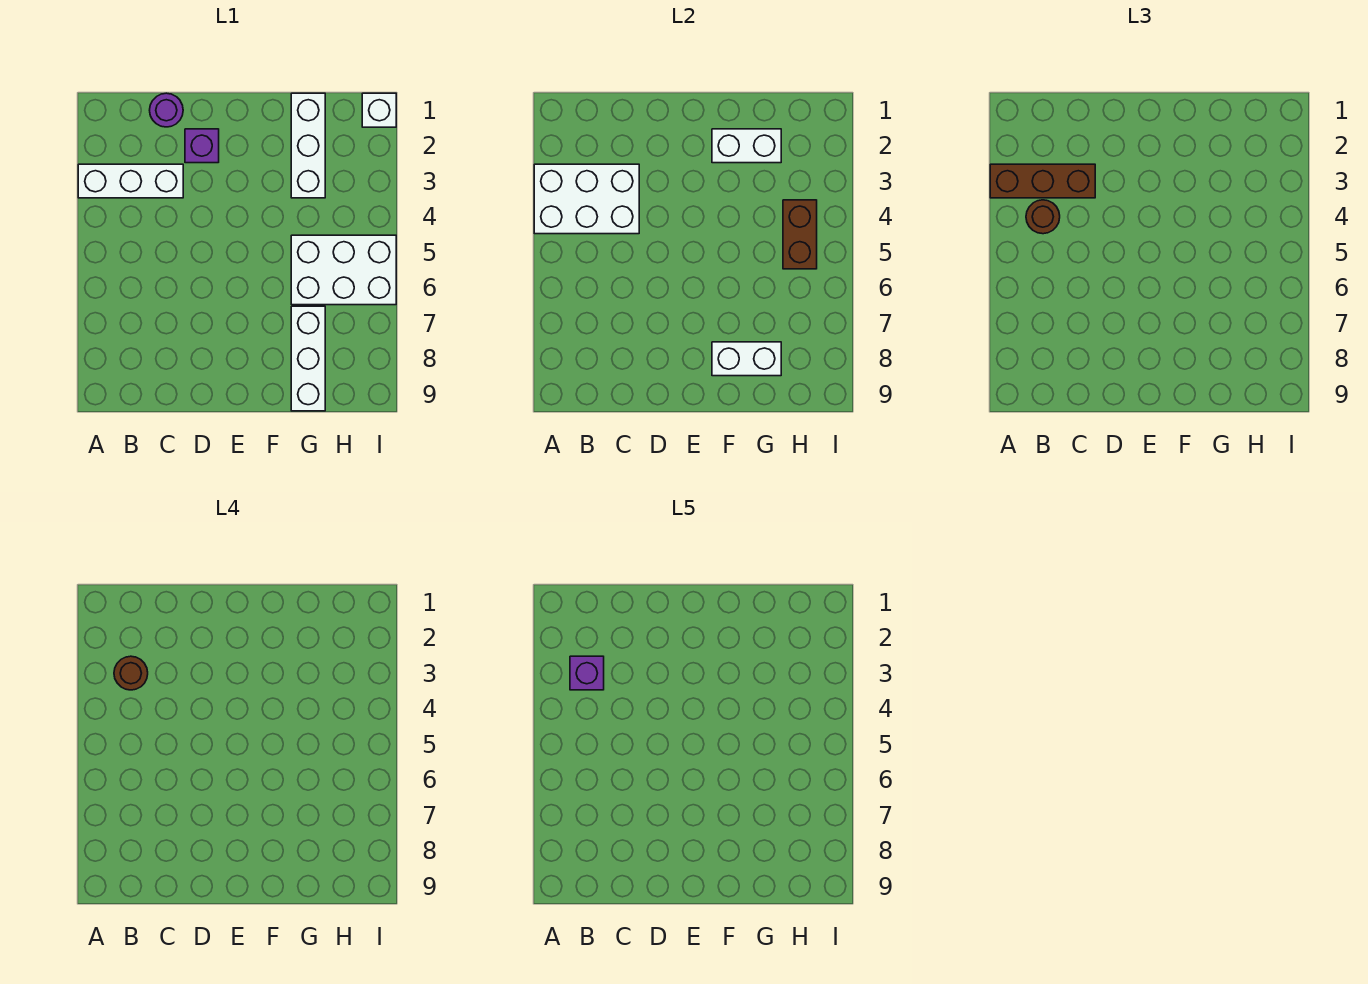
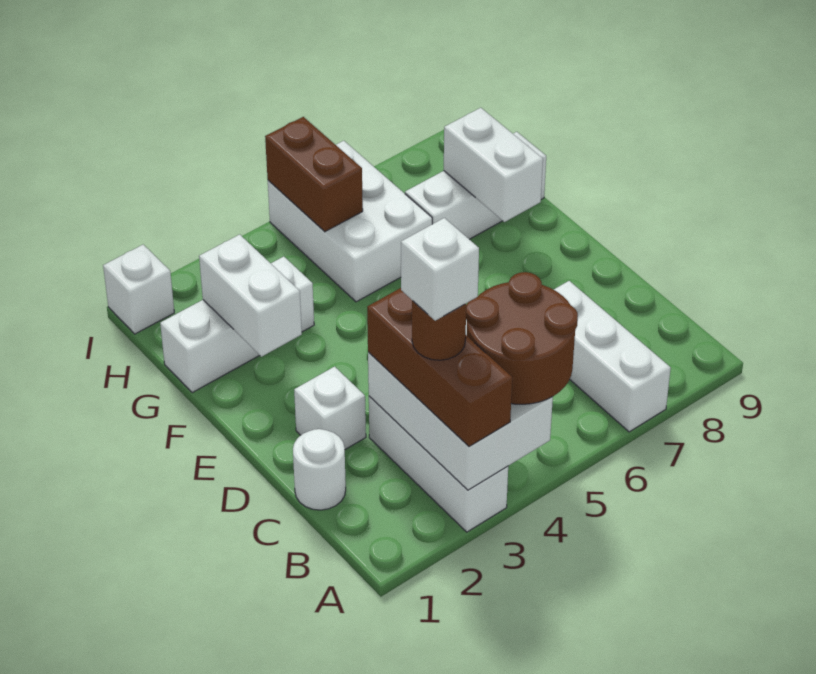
none -> white 1x3 brick [554,281,671,432]
purple 1x1 brick [570,656,604,690] -> white 1x1 brick [401,218,479,321]
brown 1x1 round brick [1026,200,1060,234] -> brown 2x2 round brick [466,272,578,404]
purple 1x1 round brick [150,93,183,127] -> white 1x1 round brick [293,429,346,510]
purple 1x1 brick [185,129,219,163] -> white 1x1 brick [294,367,366,449]
brown 1x2 brick [783,200,817,269] -> brown 1x2 brick turned to [265,117,363,232]

